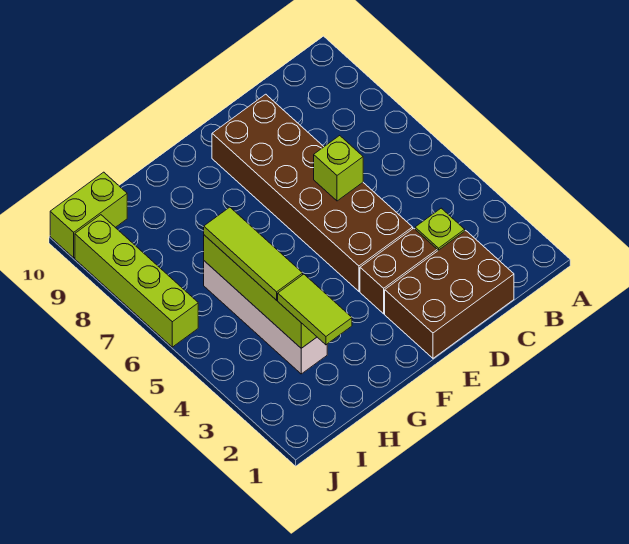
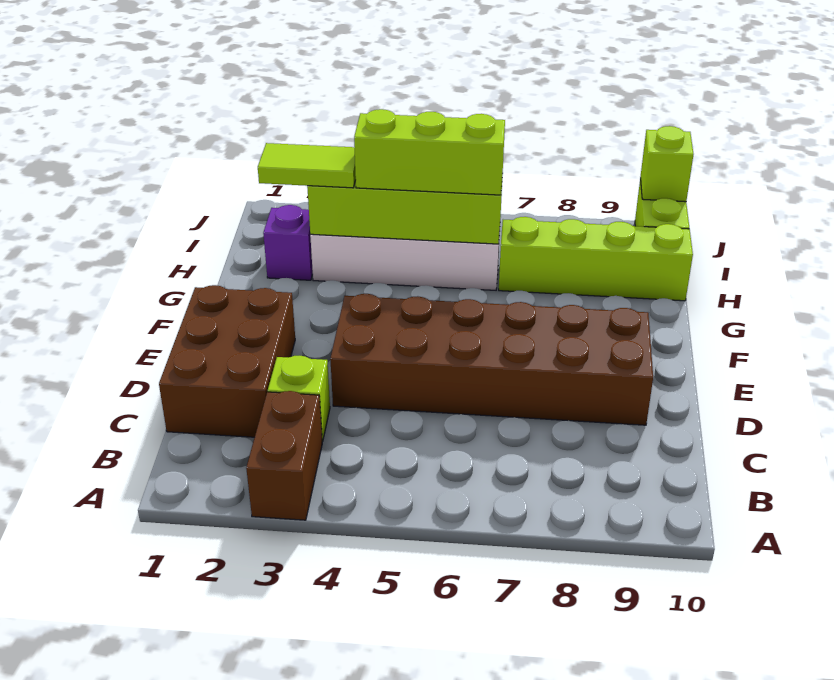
brown 1x2 brick [360,228,437,314] -> brown 1x2 brick moved to [246,391,322,520]
lime 1x1 brick [314,136,363,201] -> lime 1x1 brick moved to [641,126,694,202]
none -> purple 1x1 brick [263,205,313,280]
lime 1x3 tile [204,207,303,300] -> lime 1x3 brick [354,109,505,195]
lime 1x4 brick [75,215,198,347] -> lime 1x4 brick moved to [499,217,693,301]

